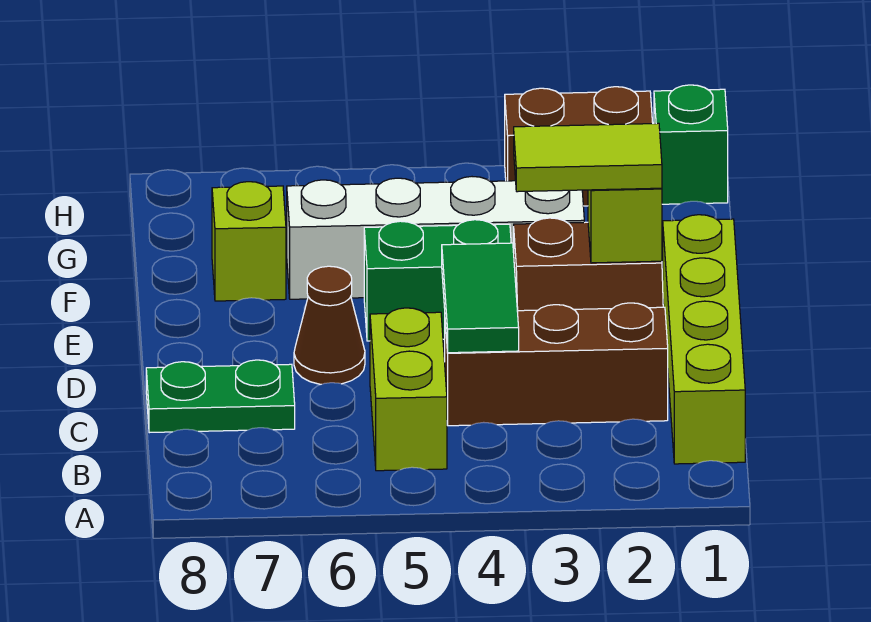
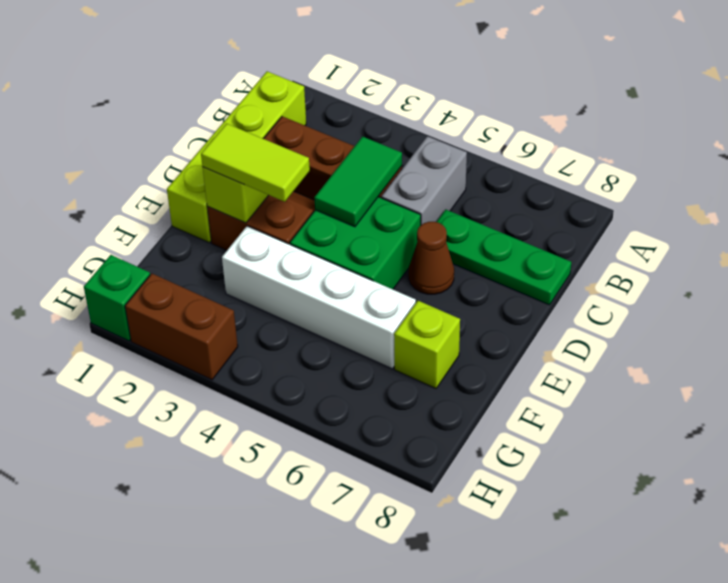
lime 1x2 brick [370,308,447,471] -> grey 1x2 brick [382,136,467,225]
green 1x2 plate [146,360,295,433] -> green 1x3 plate [437,209,571,305]
green 1x2 brick [364,220,511,341] -> green 2x2 brick [290,197,421,289]

